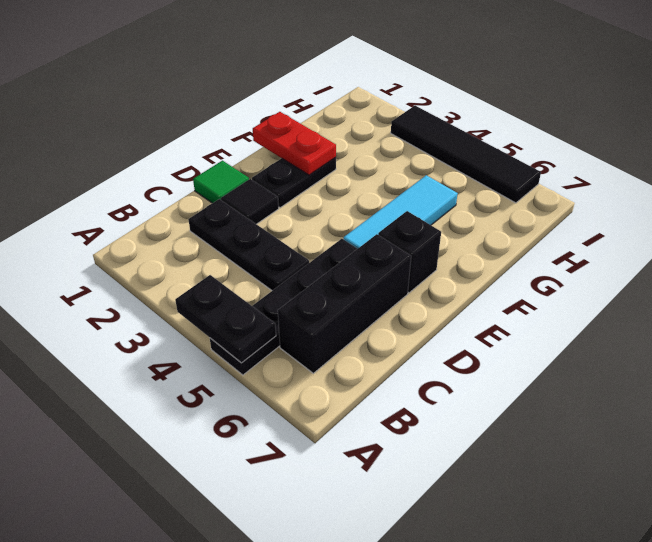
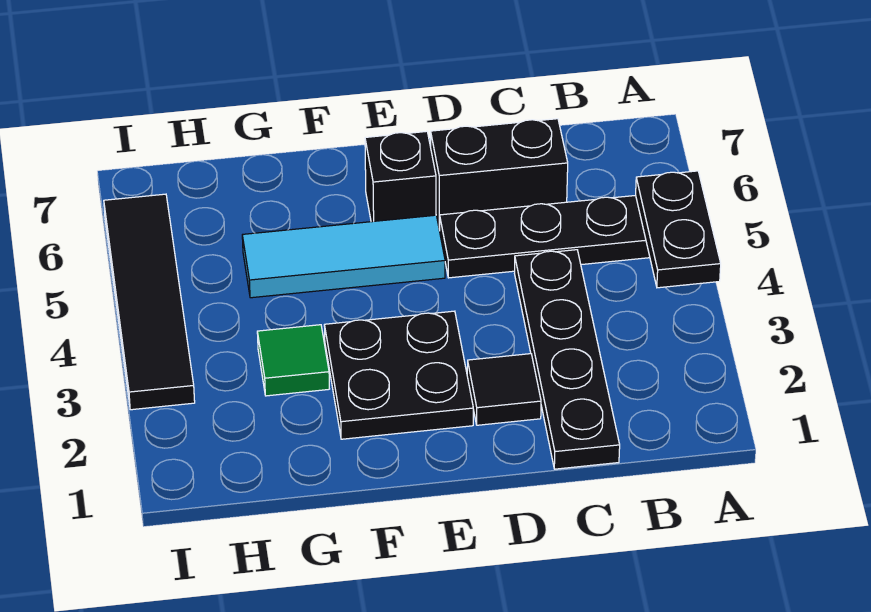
black 1x3 brick [278,234,411,373] -> black 1x2 brick [431,119,568,230]
black 1x3 plate [188,199,309,291] -> black 1x4 plate [515,250,620,469]
green 1x1 tile [193,161,249,203] -> green 1x1 tile moved to [257,325,329,396]
black 1x2 plate [252,157,336,208] -> black 2x2 plate [324,311,473,439]
red 1x2 plate [253,112,336,175] -> none

